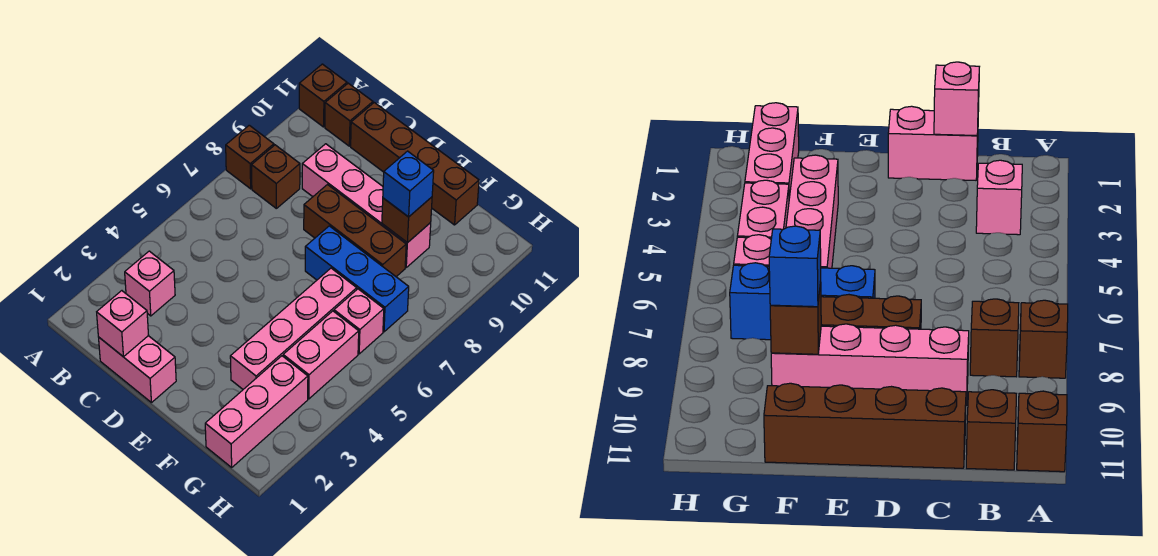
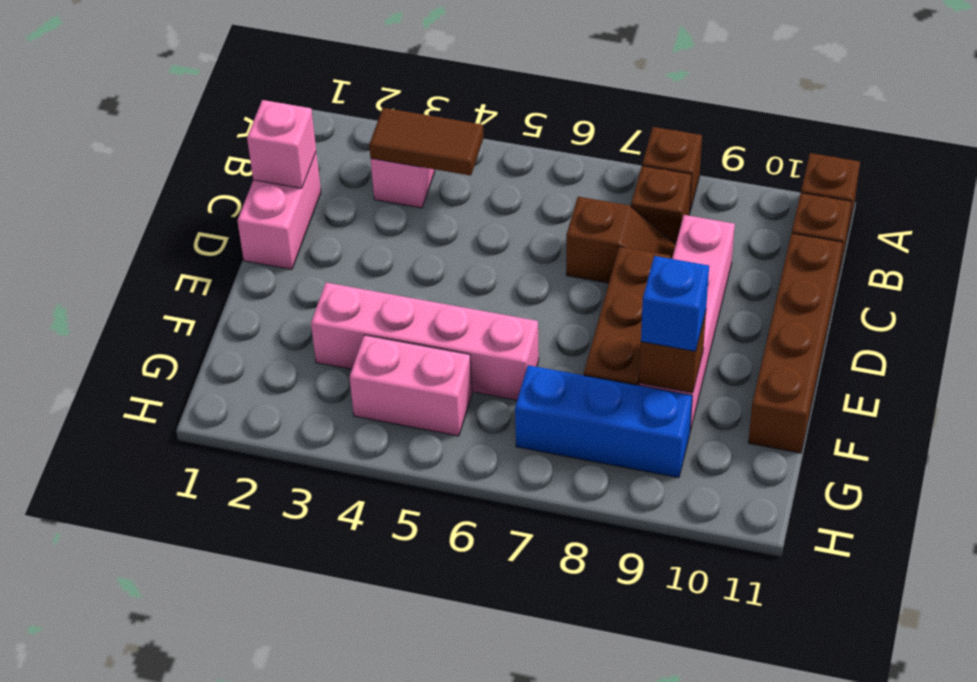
none -> brown 1x2 tile [369,108,483,176]
none -> brown 1x2 slope [566,197,676,283]
blue 1x3 brick [305,226,409,332] -> blue 1x3 brick turned to [515,365,692,478]
pink 1x3 brick [205,356,308,467] -> none
pink 1x1 brick [334,289,384,354] -> none

